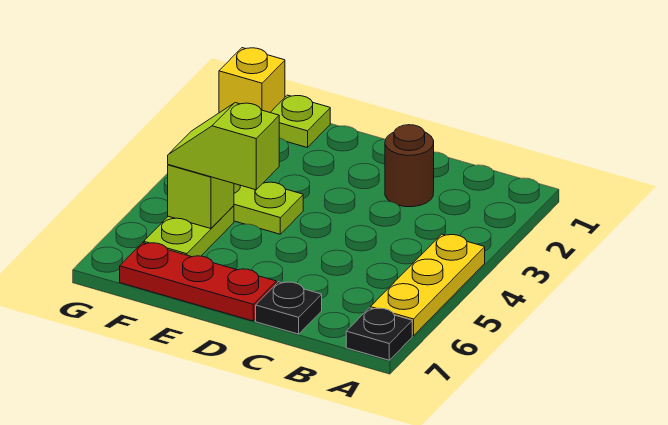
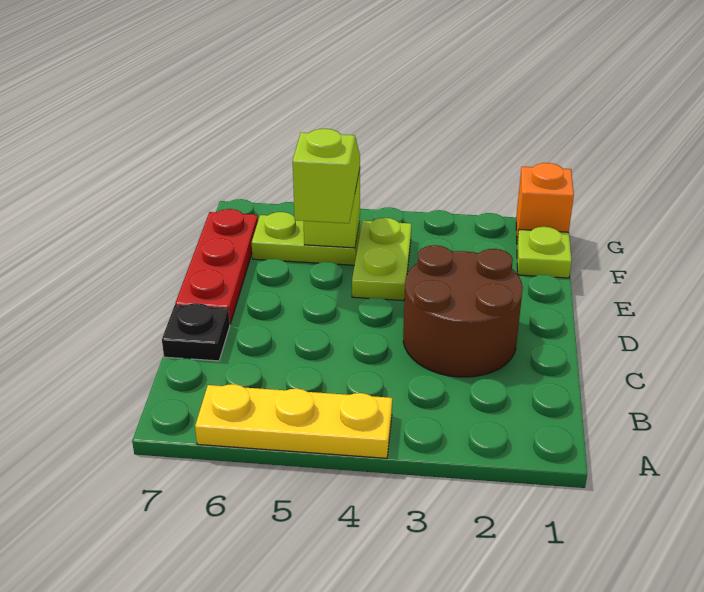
black 1x1 plate [346,308,412,360] -> none
brown 1x1 round brick [385,125,434,207] -> brown 2x2 round brick [403,245,523,377]
yellow 1x1 brick [219,48,285,113] -> orange 1x1 brick [516,163,574,240]

